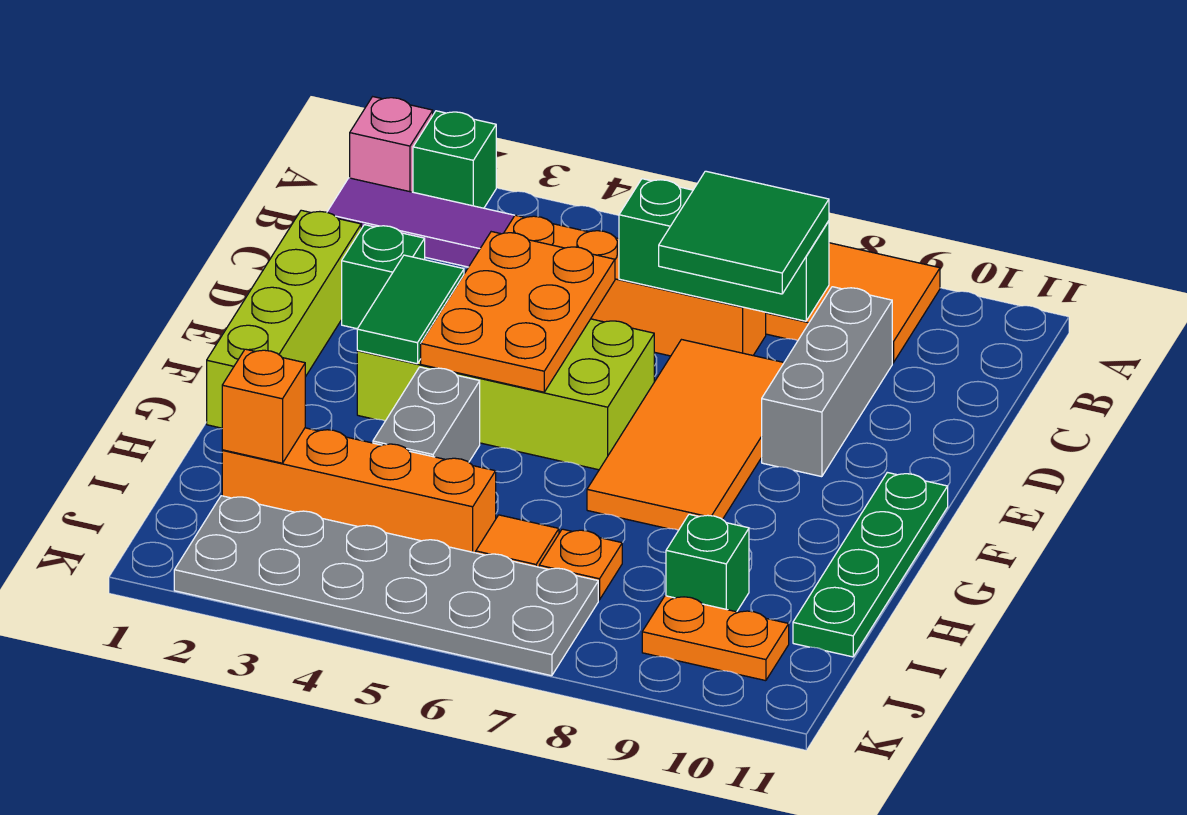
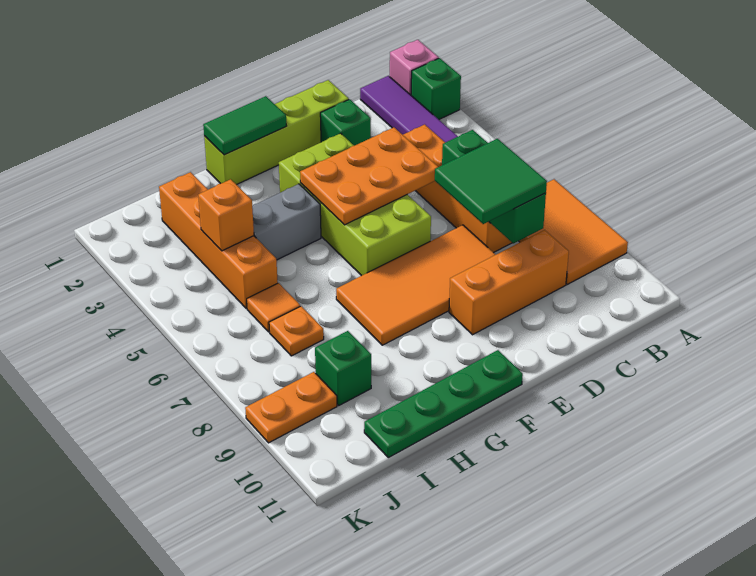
grey 1x3 brick [762,287,892,477] -> orange 1x3 brick [449,230,569,335]
green 1x2 tile [357,255,464,364] -> green 1x2 tile moved to [203,96,286,155]
orange 1x1 brick [222,349,305,463] -> orange 1x1 brick moved to [198,179,254,251]
grey 2x6 plate [174,496,598,676] -> none
orange 1x2 plate [642,596,789,681] -> orange 1x2 plate turned to [245,372,337,443]

